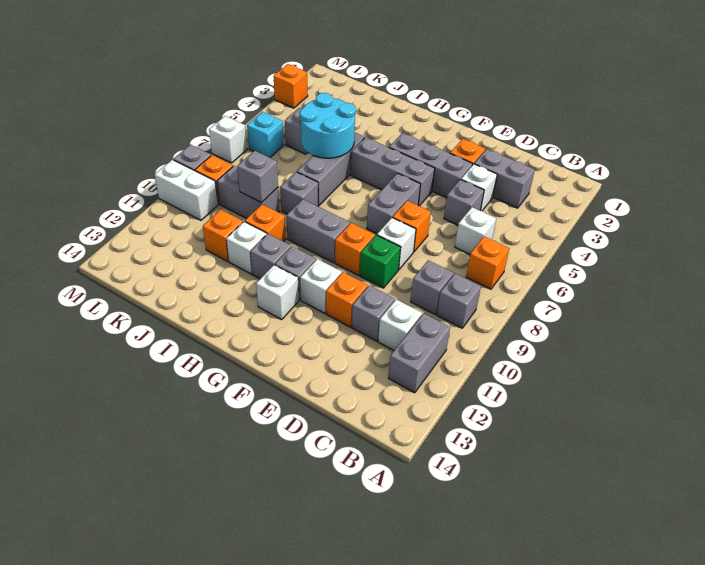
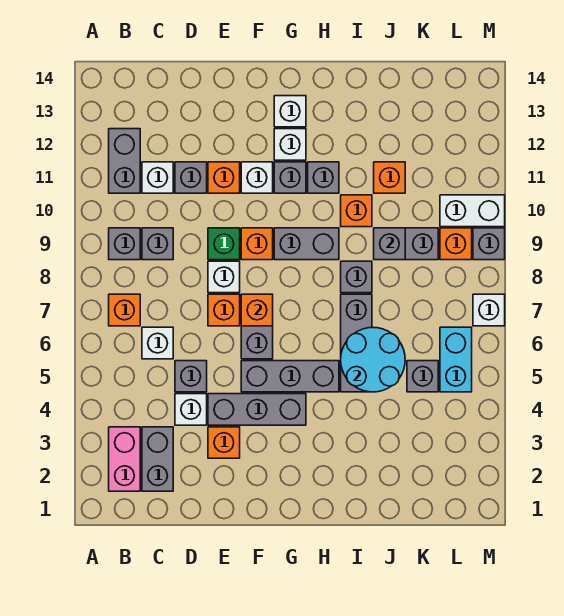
none -> pink 1x2 brick [109,427,140,491]
grey 1x2 brick [474,149,535,208] -> grey 1x2 brick turned to [142,427,173,491]
white 1x1 brick [226,222,267,274] -> white 1x1 brick moved to [274,96,306,127]
cyan 1x1 brick [247,112,284,158] -> cyan 1x2 brick [440,327,472,392]
orange 1x1 brick [274,64,308,108] -> orange 1x1 brick moved to [241,294,273,326]

